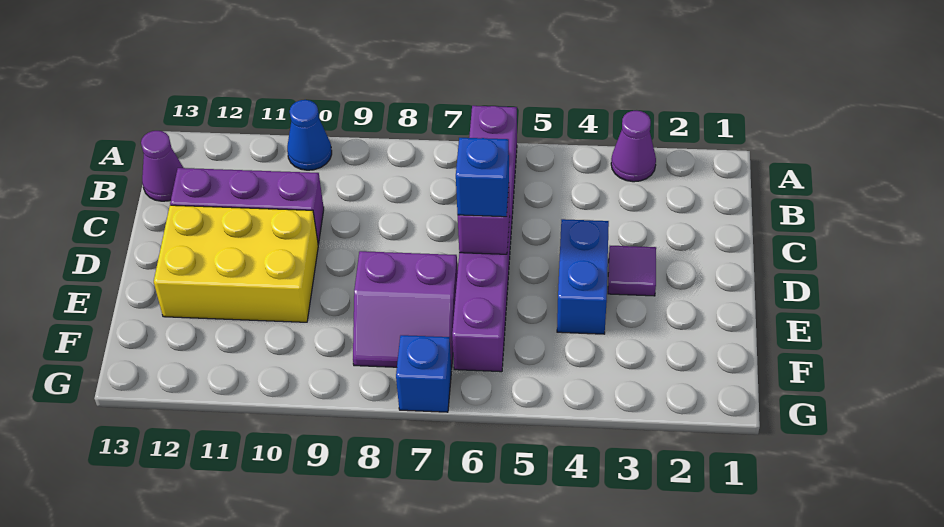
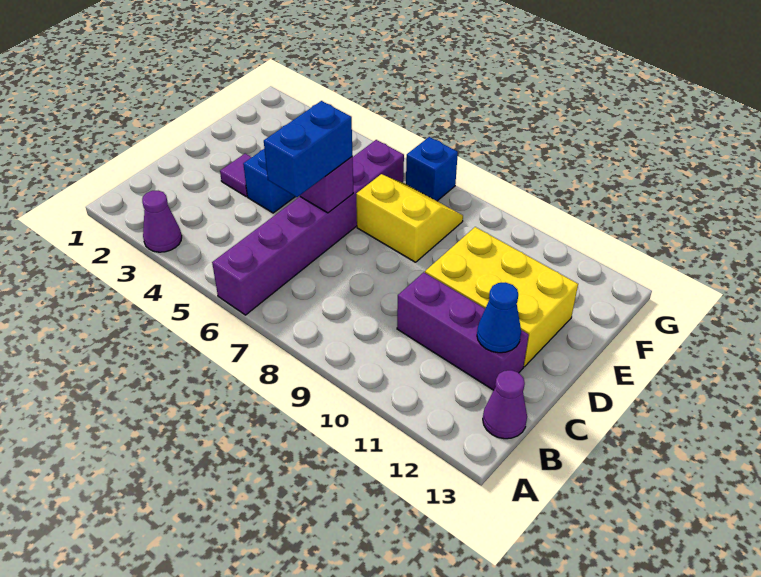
blue 1x1 cone [287,100,332,170] -> blue 1x1 cone moved to [477,282,521,353]
blue 1x1 brick [456,138,509,217] -> blue 1x2 brick [264,101,353,197]
purple 2x2 slope [353,251,458,369] -> yellow 2x2 slope [356,174,463,262]

